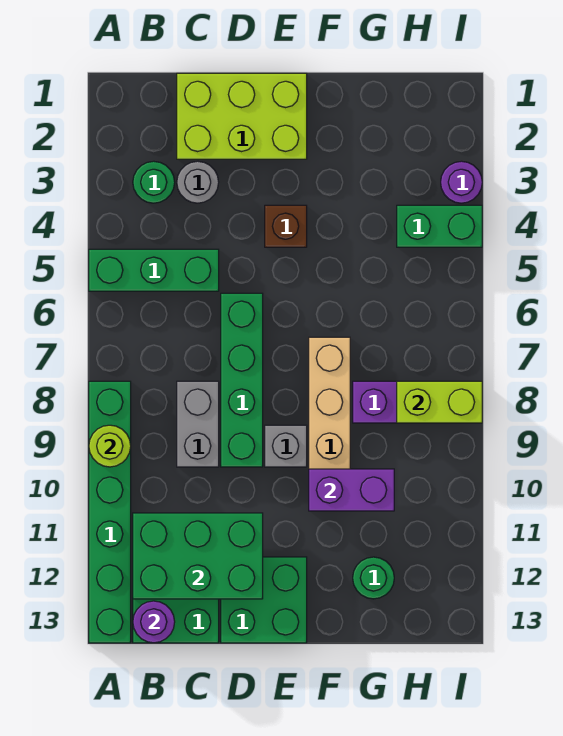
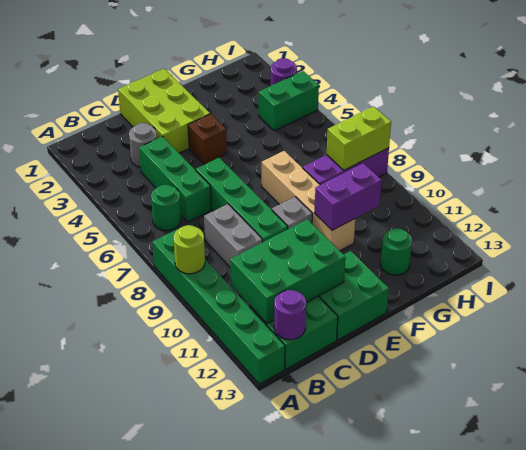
green 1x3 brick [89,249,219,291] -> green 1x3 brick turned to [139,137,211,222]
green 1x1 round brick [133,161,175,203] -> green 1x1 round brick moved to [151,185,181,231]
lime 2x3 brick [177,73,307,159] -> lime 2x3 brick turned to [118,69,210,153]

